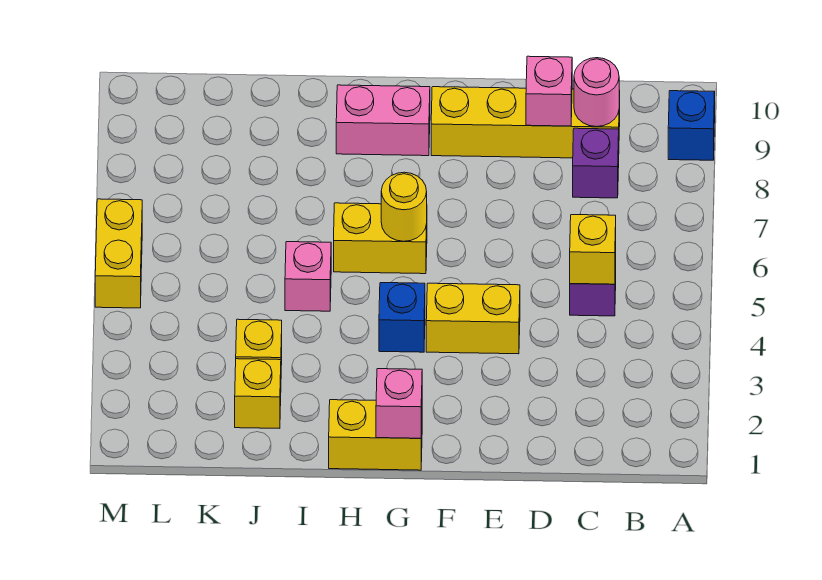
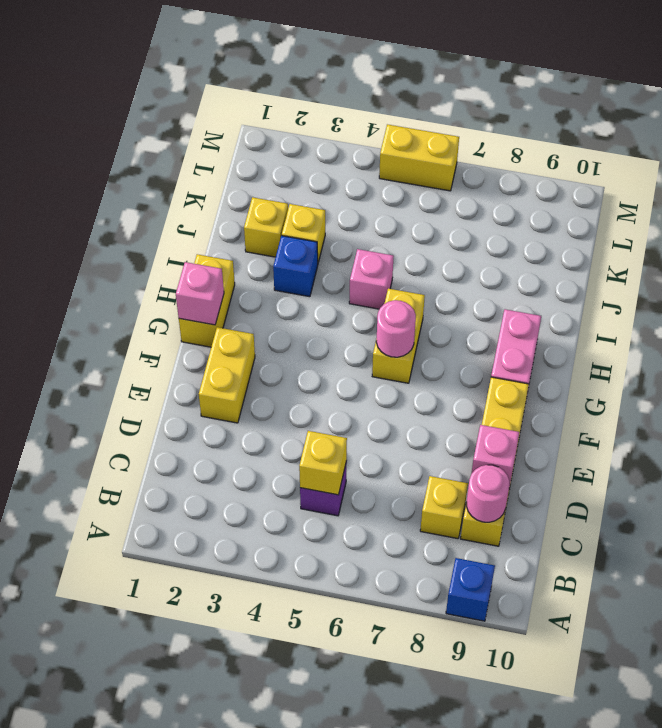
purple 1x1 brick [573,128,619,198] -> yellow 1x1 brick [420,476,468,539]
yellow 1x2 brick [426,283,520,354] -> yellow 1x2 brick moved to [199,327,255,423]
blue 1x1 brick [379,283,425,352] -> blue 1x1 brick moved to [273,236,318,297]
yellow 1x1 round brick [381,172,427,241] -> pink 1x1 round brick [376,300,416,357]

